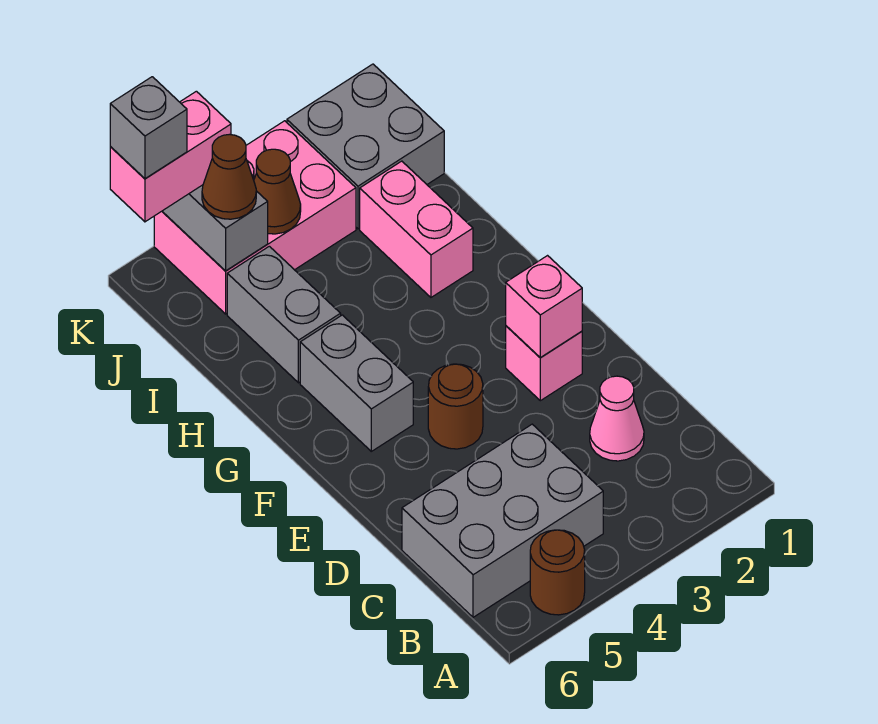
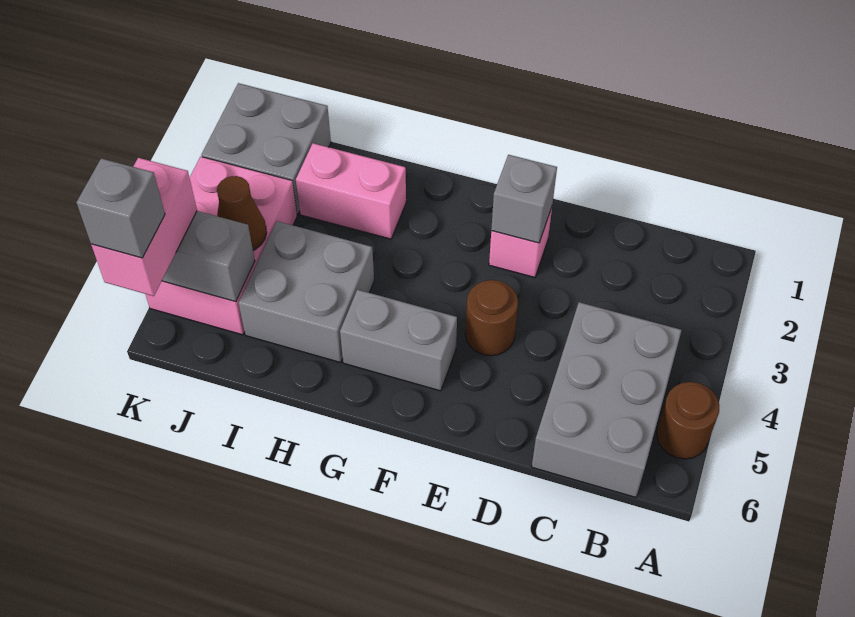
pink 1x1 cone [590,376,644,461] -> none
pink 1x1 brick [506,256,582,357] -> grey 1x1 brick [491,155,557,243]
grey 1x2 brick [227,246,341,383] -> grey 2x2 brick [239,221,374,363]
brown 1x1 cone [202,134,256,219] -> none

